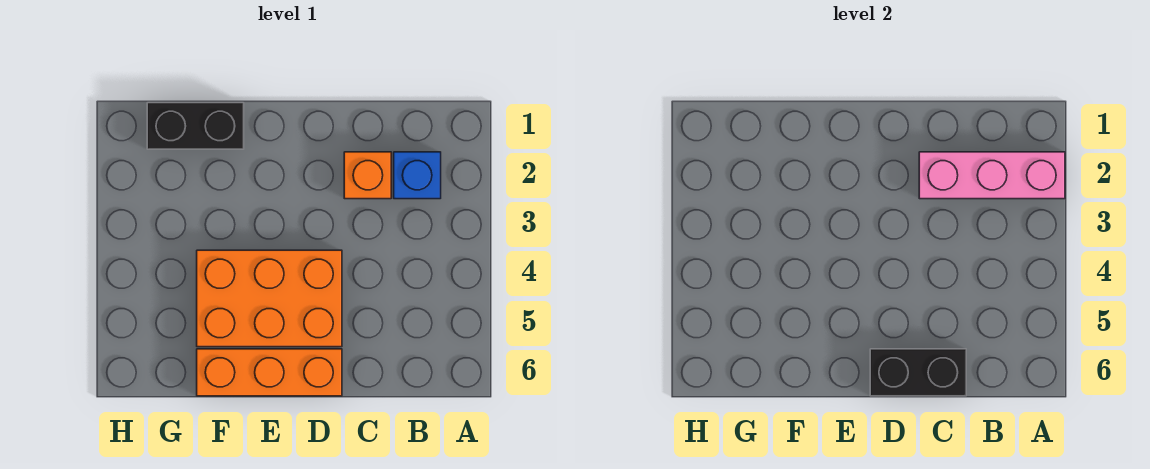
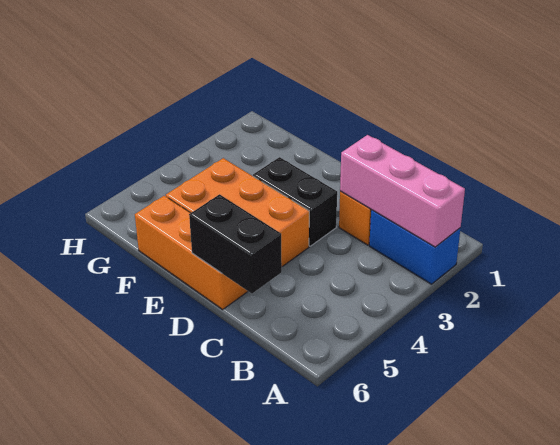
blue 1x1 brick [394,152,441,199] -> blue 1x2 brick [369,210,460,284]
black 1x2 brick [147,103,244,149] -> black 1x2 brick moved to [253,157,337,246]

